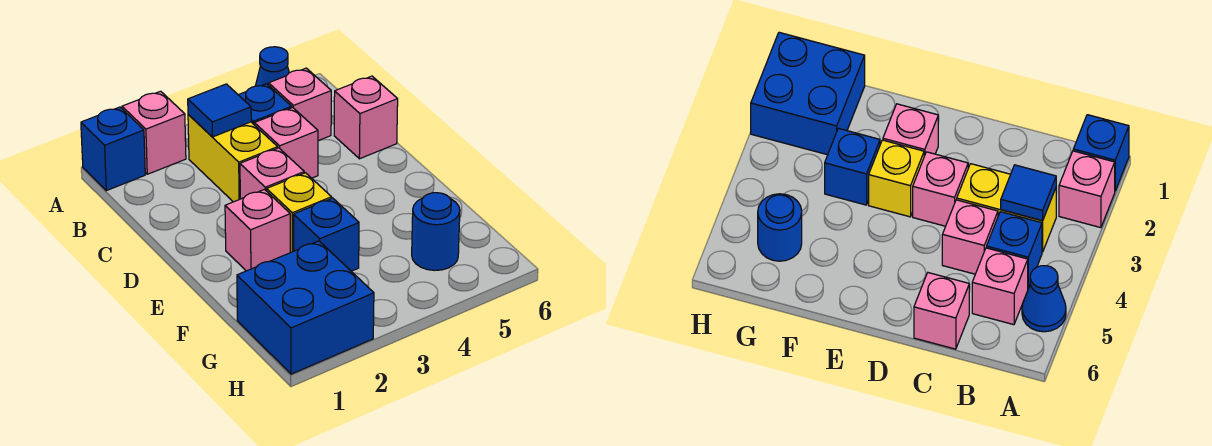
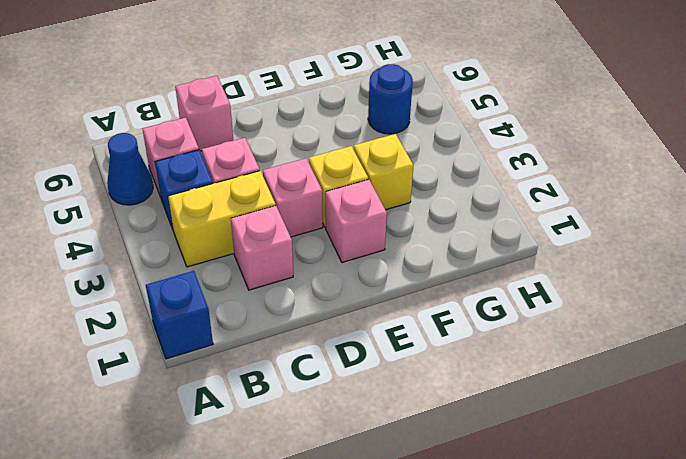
pink 1x1 brick [122,91,186,174] -> pink 1x1 brick moved to [231,206,293,290]
blue 1x1 tile [188,84,251,137] -> none
blue 1x1 brick [294,198,359,271] -> yellow 1x1 brick [354,134,413,210]
blue 2x2 brick [237,241,374,374] -> none

